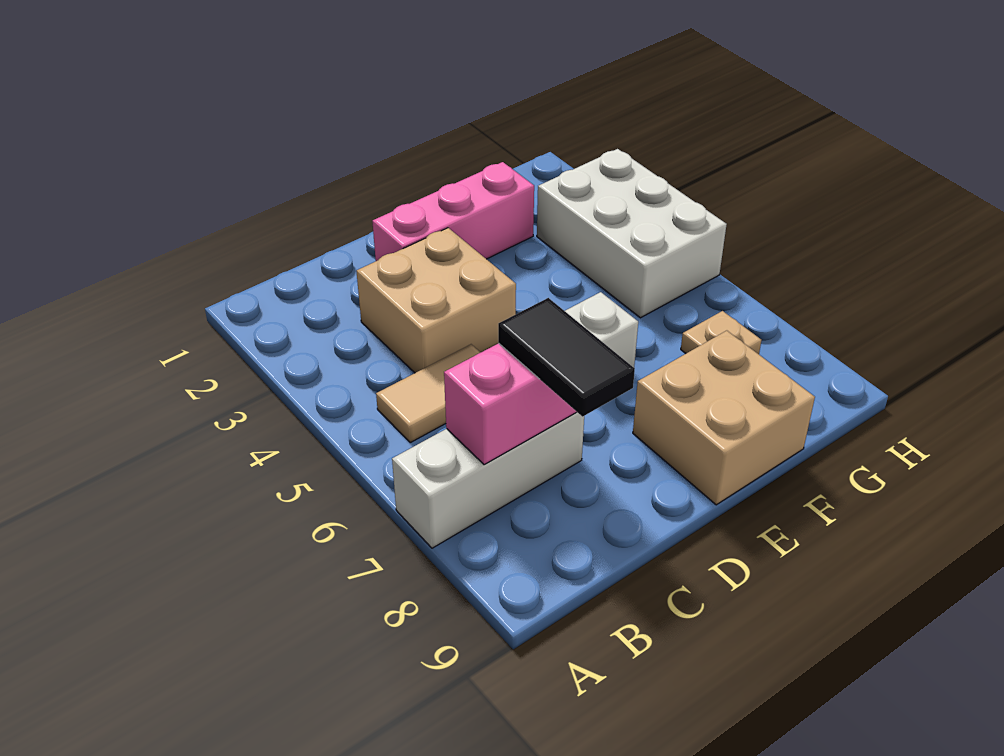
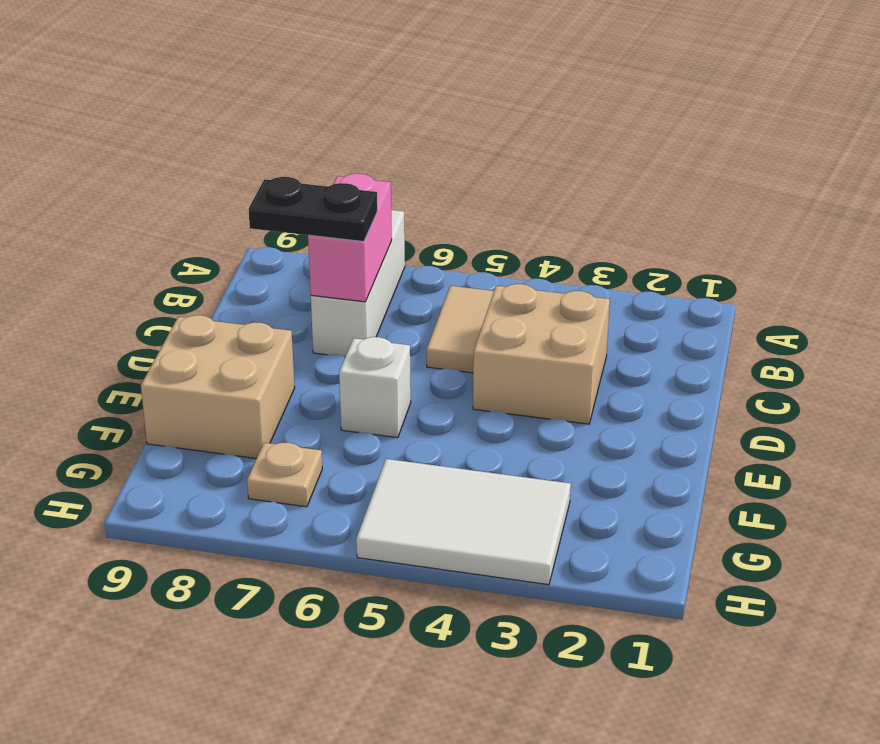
black 1x2 tile [498,298,635,417] -> black 1x2 plate [249,177,377,242]
pink 1x3 brick [372,162,534,261] -> none
white 2x3 brick [537,149,727,318] -> white 2x3 tile [356,459,571,585]

